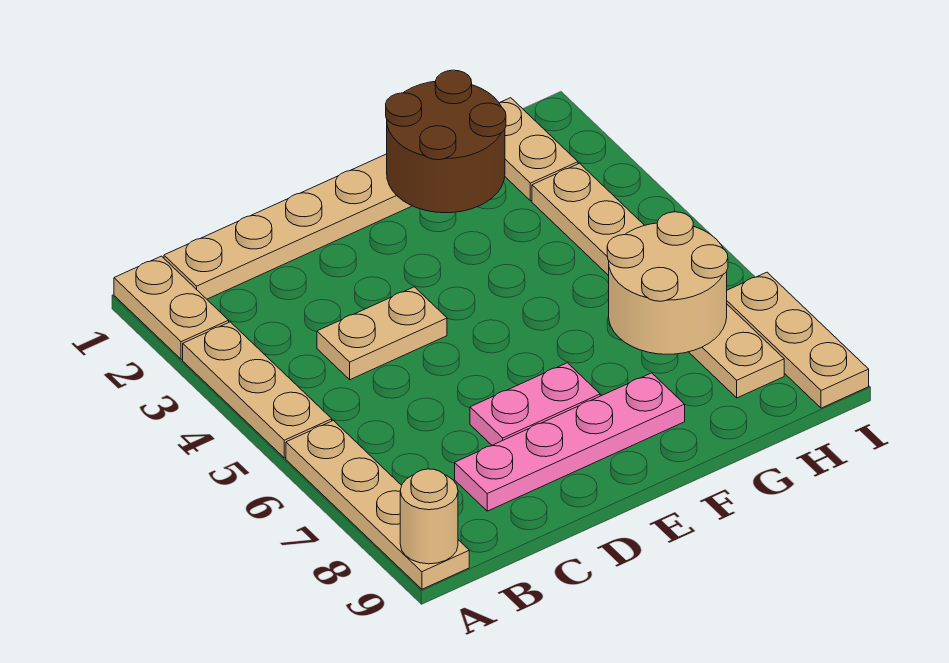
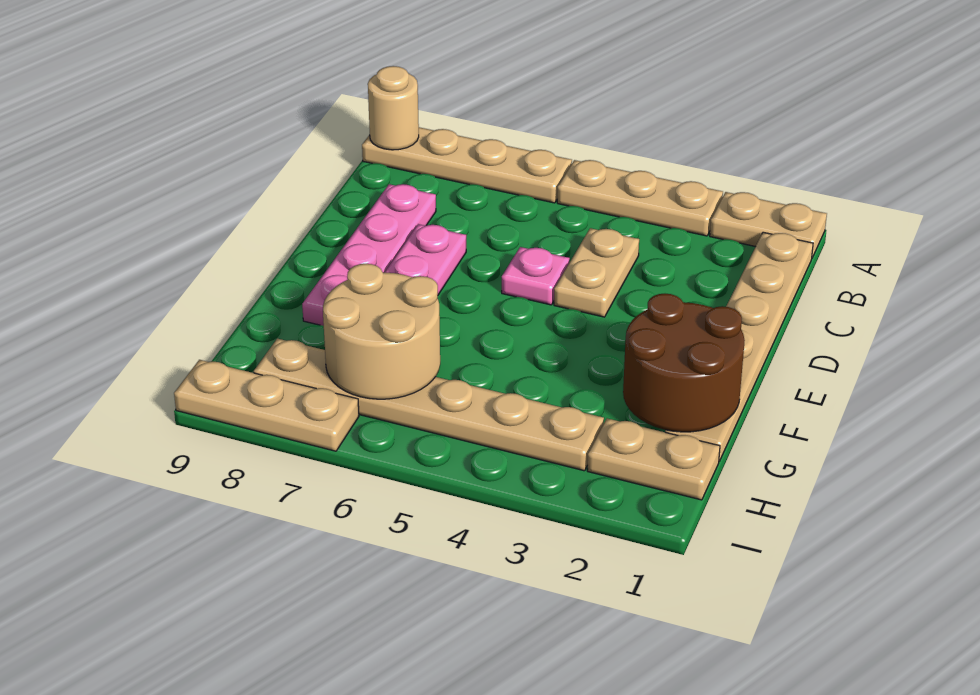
none -> pink 1x1 plate [502,247,570,305]

